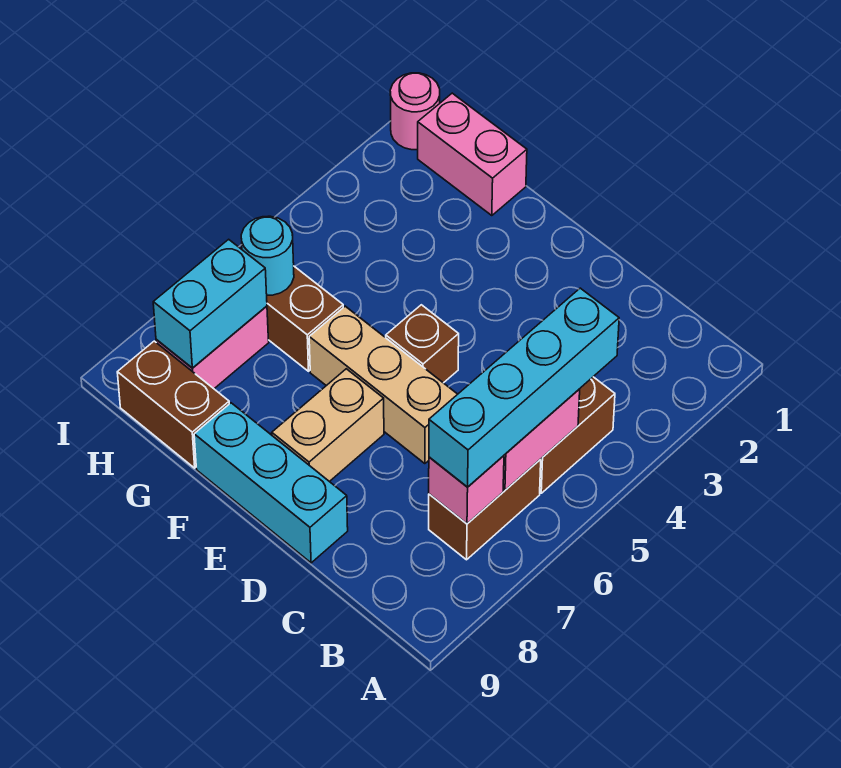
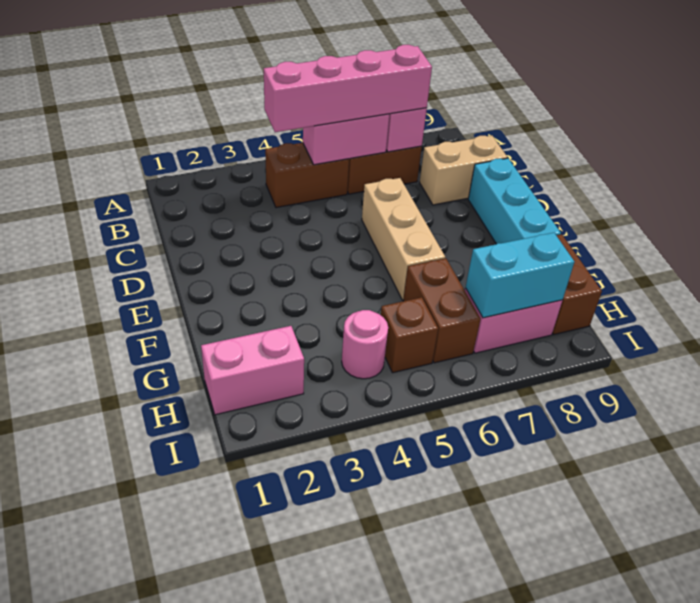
cyan 1x4 brick [429,288,619,487] -> pink 1x4 brick [264,45,432,132]
brown 1x1 brick [386,305,459,383] -> brown 1x1 brick moved to [381,297,438,373]
tan 1x2 brick [272,369,384,482] -> tan 1x2 brick moved to [420,136,507,205]
pink 1x2 brick [418,93,527,216] -> pink 1x2 brick turned to [201,326,304,415]
cyan 1x1 round brick [241,216,294,295] -> none
pink 1x1 round brick [390,73,440,150] -> pink 1x1 round brick moved to [342,310,388,379]

